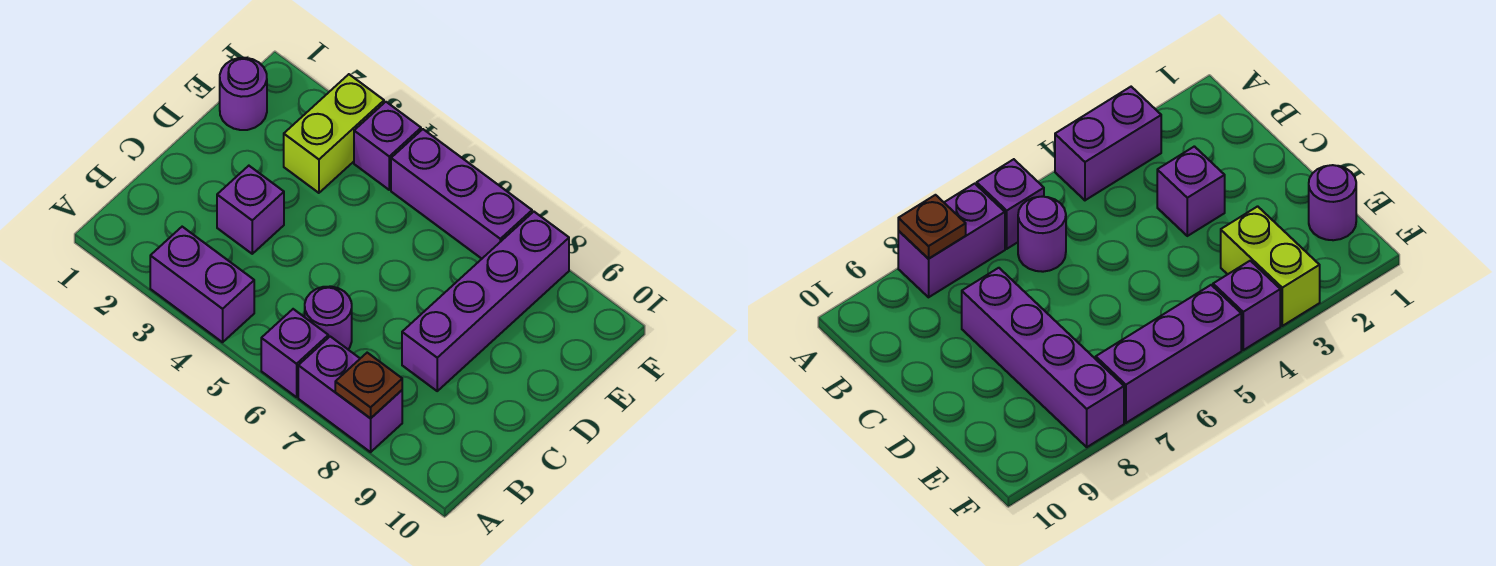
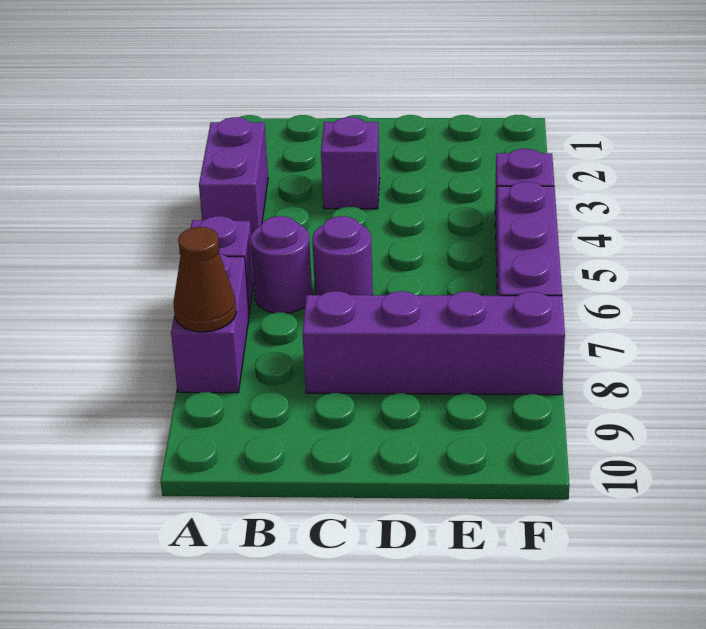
brown 1x1 plate [335,353,402,418] -> brown 1x1 cone [173,227,236,332]
purple 1x1 round brick [220,58,267,130] -> purple 1x1 round brick moved to [312,216,373,295]
lime 1x2 brick [284,74,384,193] -> none

